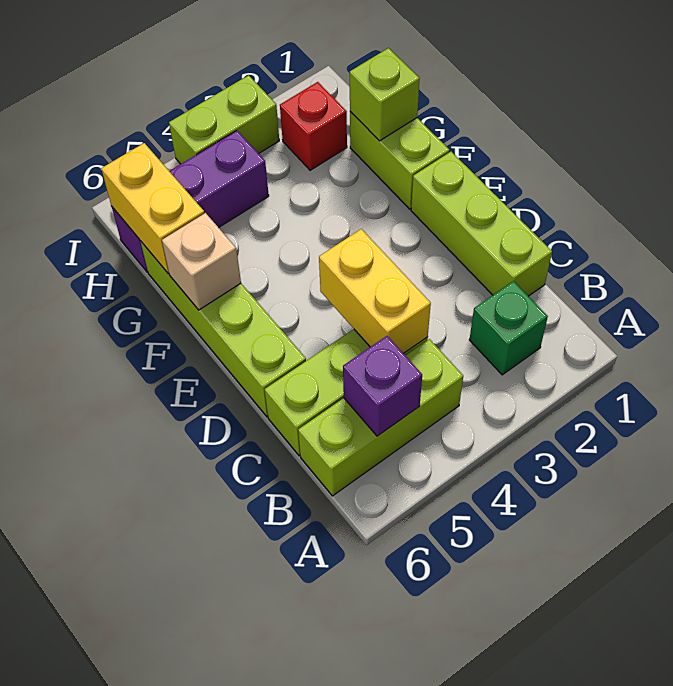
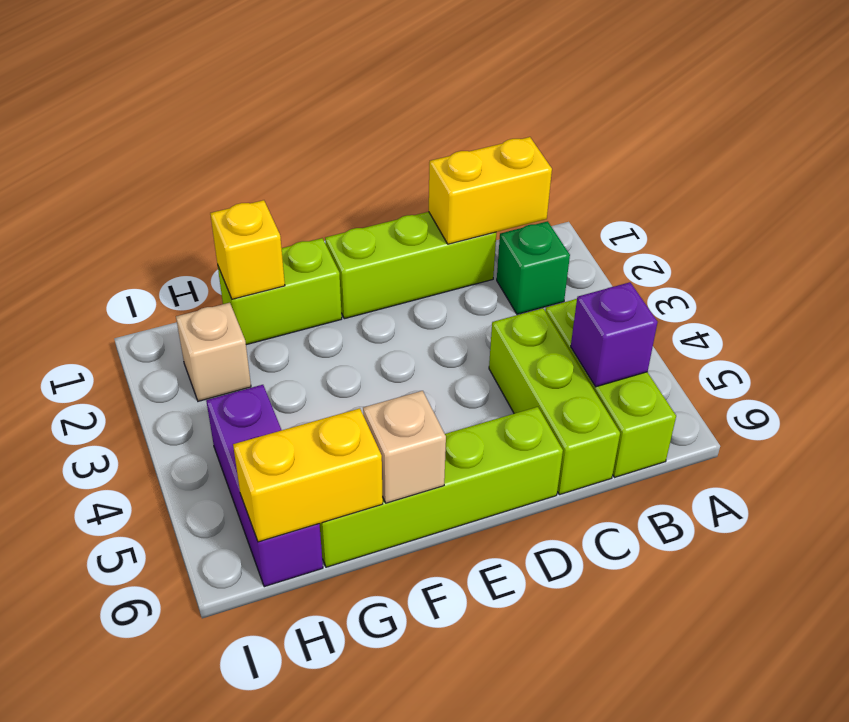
yellow 1x2 brick [319,229,431,353] -> yellow 1x2 brick moved to [429,137,552,244]
lime 1x1 brick [350,48,420,141] -> yellow 1x1 brick [210,200,285,299]
red 1x1 brick [280,82,347,170] -> tan 1x1 brick [176,303,251,401]
lime 1x2 brick [169,75,279,164] -> none

